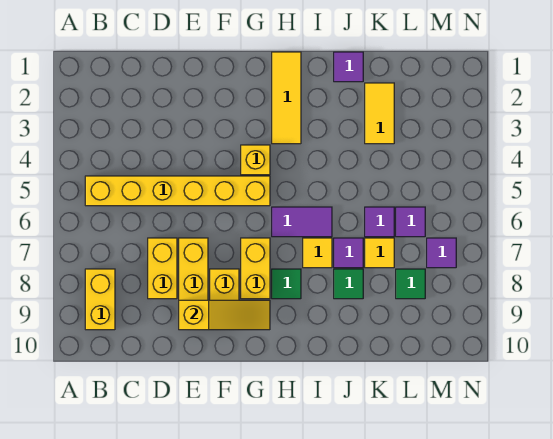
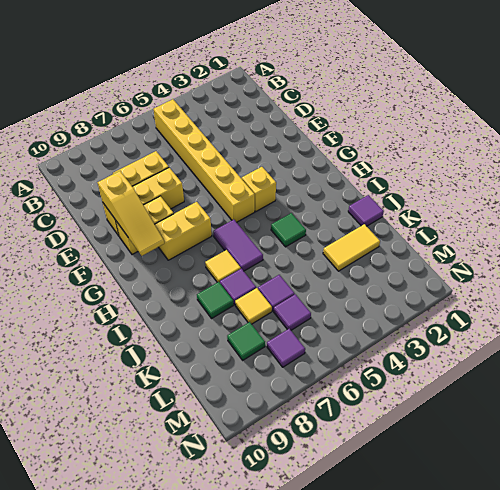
yellow 1x2 brick [85,269,115,330] -> none
yellow 1x3 tile [272,52,301,144] -> none
green 1x1 tile [272,269,301,299] -> green 1x1 tile moved to [271,213,306,247]

